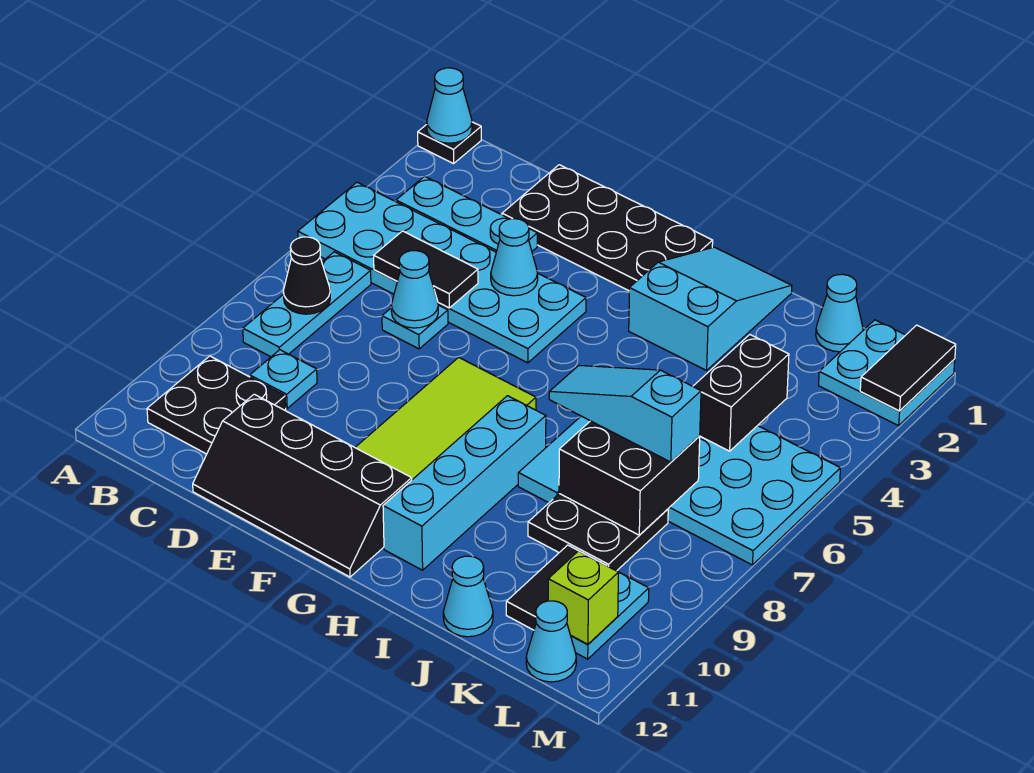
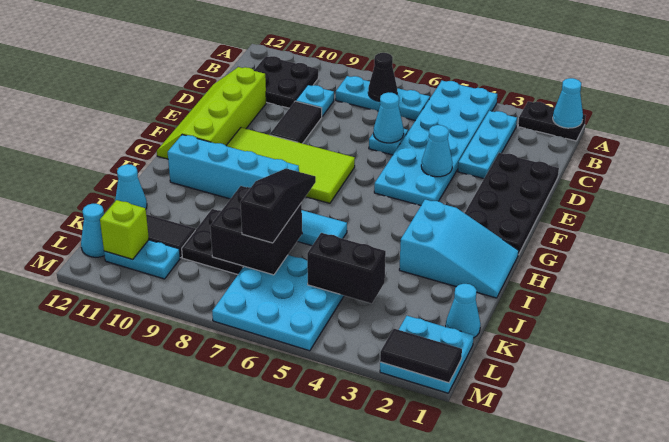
black 1x1 plate [418,122,481,164] -> black 1x2 plate [518,101,586,141]
black 1x2 tile [374,231,478,308] -> black 1x2 tile moved to [270,101,322,144]
black 2x4 slope [193,394,412,577] -> lime 2x4 slope [157,67,266,159]
cyan 1x3 slope [549,366,701,462] -> black 1x3 slope [240,169,316,243]

